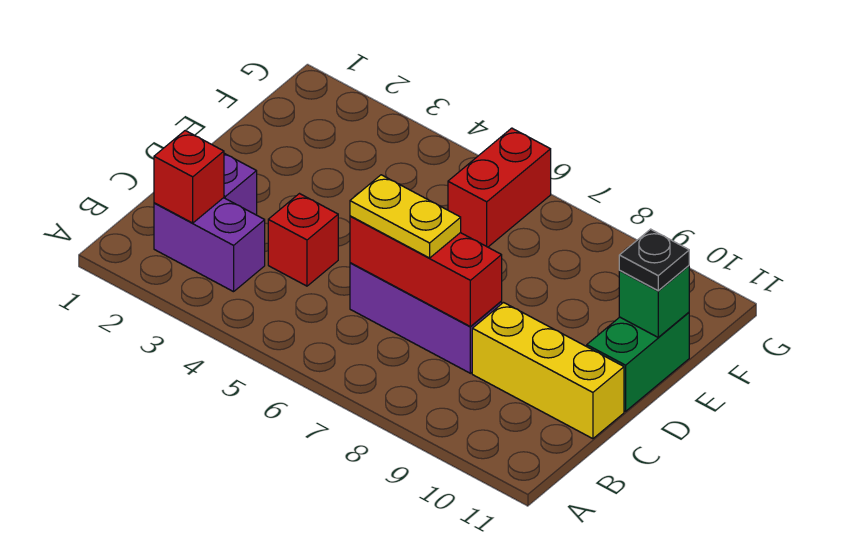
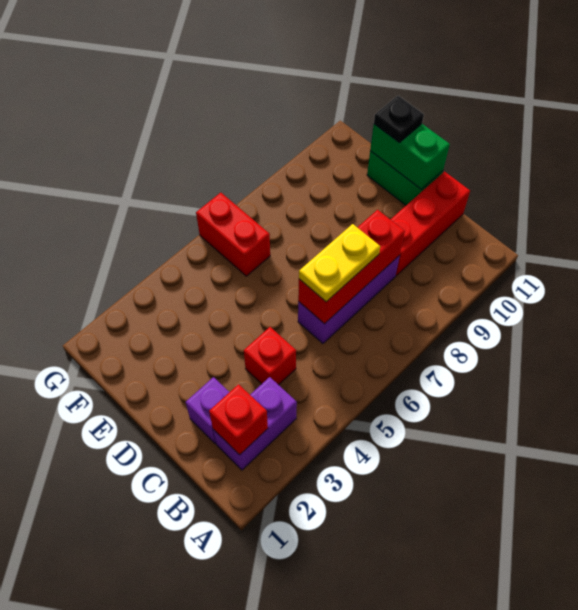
yellow 1x3 brick [472,303,624,439] -> red 1x3 brick [390,172,470,276]
green 1x1 brick [619,266,689,337] -> green 1x2 brick [370,124,450,189]

